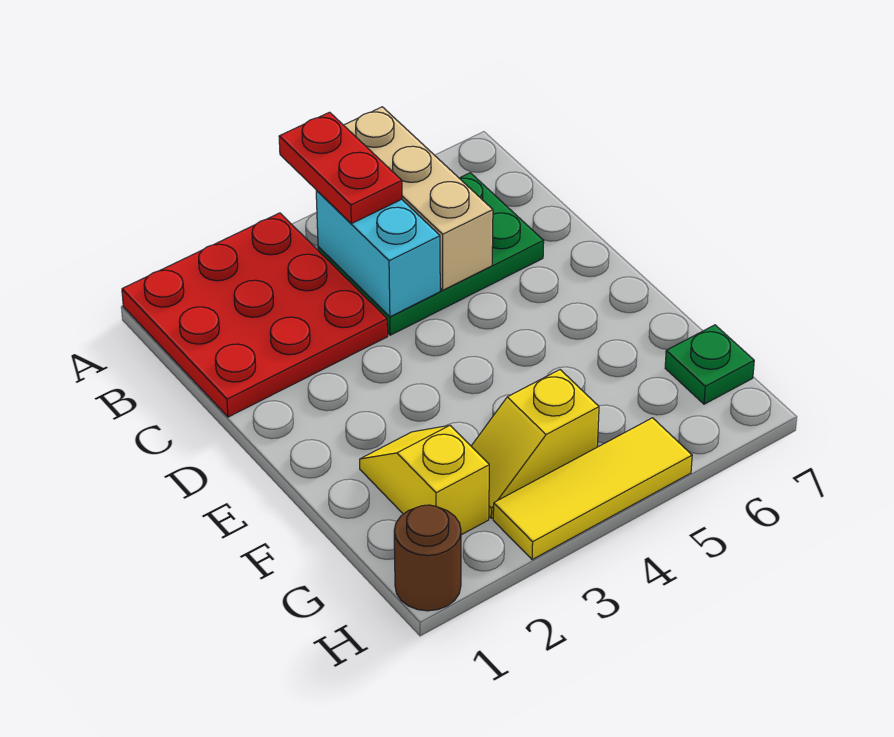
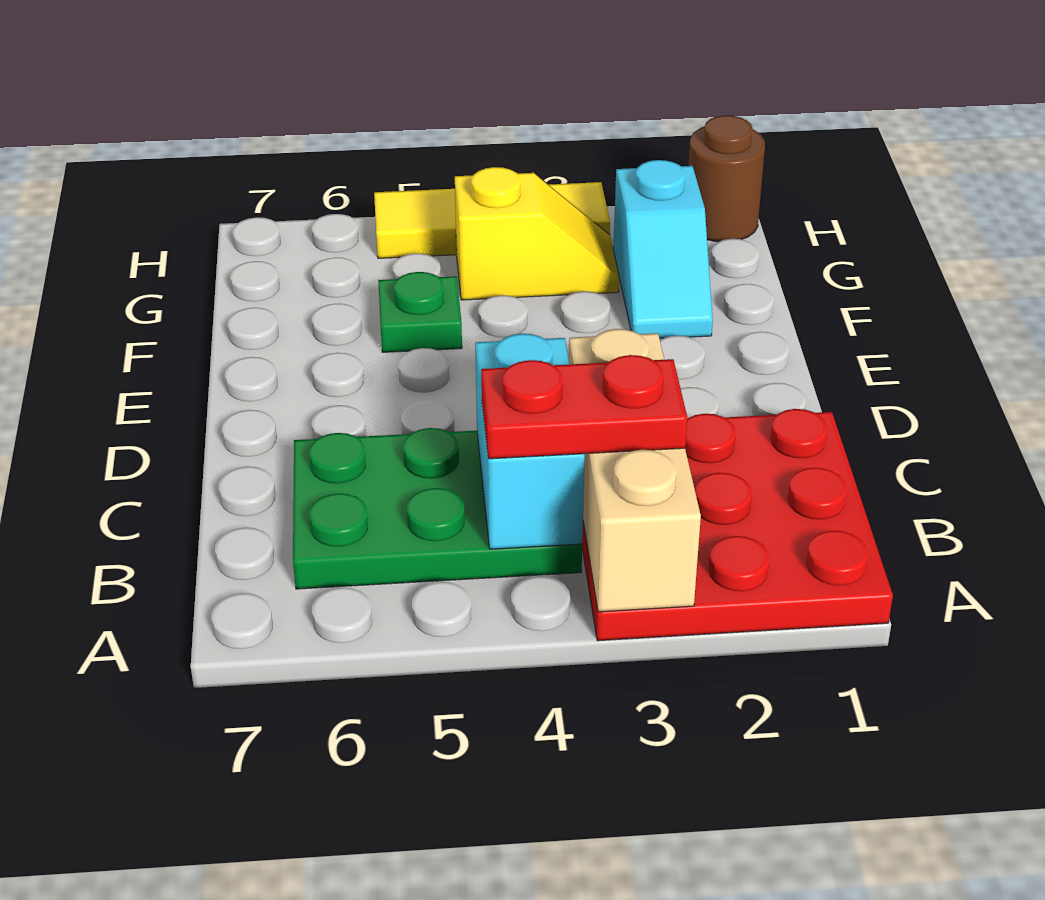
red 1x2 plate [279,112,402,224] -> red 1x2 plate turned to [481,355,687,459]
tan 1x3 brick [344,107,493,290] -> tan 1x3 brick moved to [569,329,701,612]
yellow 1x2 slope [360,425,489,535] -> cyan 1x2 slope [613,160,713,339]
green 1x1 plate [665,325,754,404] -> green 1x1 plate moved to [378,272,462,352]

